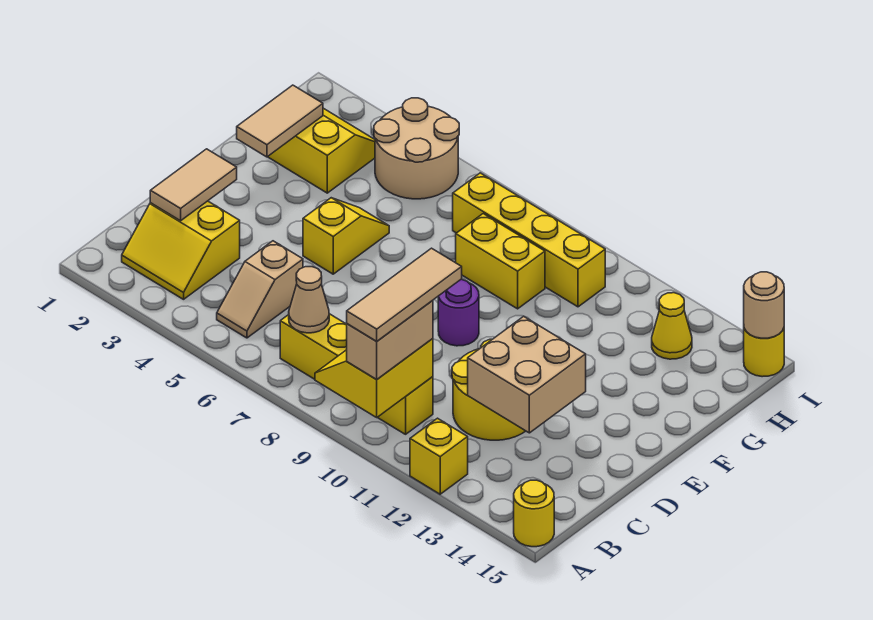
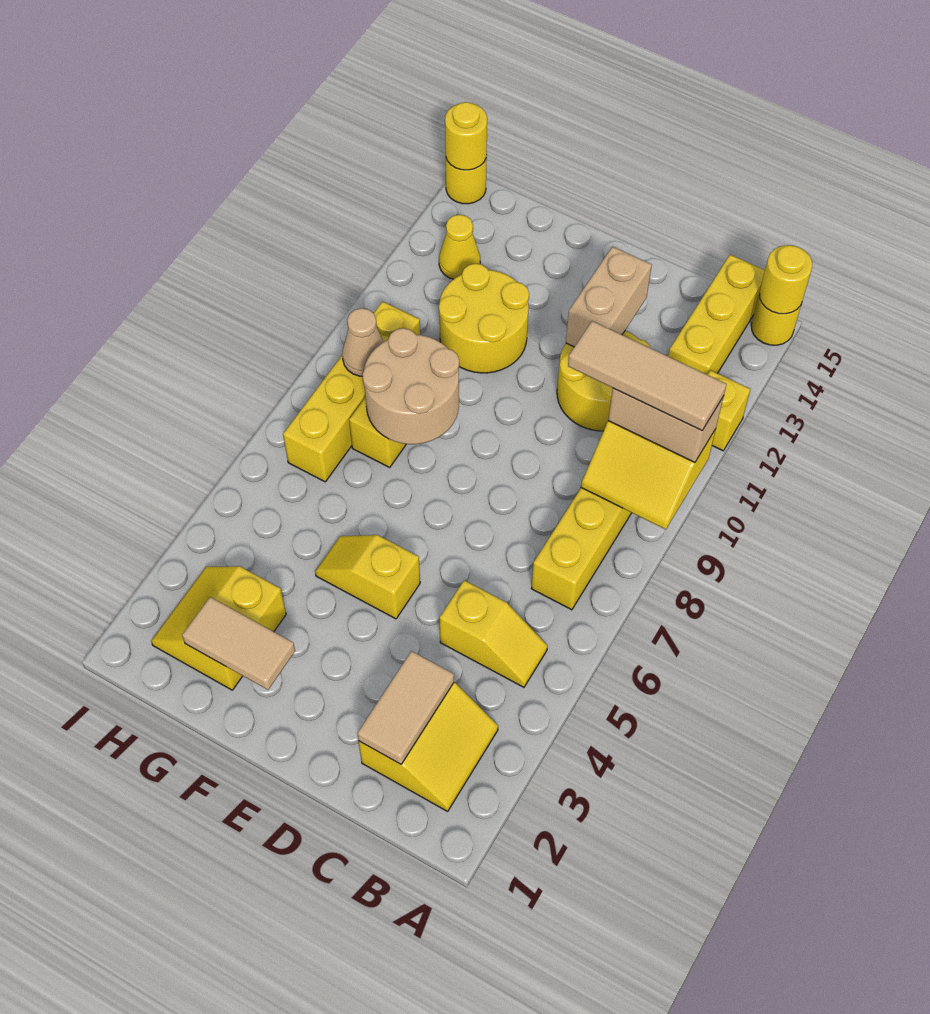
none -> yellow 1x1 round brick [759,245,812,314]
tan 1x2 slope [217,241,303,338] -> yellow 1x2 slope [440,580,548,687]
tan 1x1 cone [289,267,329,333] -> tan 1x1 cone moved to [342,308,383,376]
none -> yellow 1x3 brick [668,255,765,375]
tan 1x2 tile [150,149,237,221] -> tan 1x2 tile turned to [357,651,454,764]
tan 2x2 brick [468,316,586,433] -> tan 1x2 brick [566,247,652,347]
purple 1x1 round brick [438,279,479,346] -> none
none -> yellow 2x2 round brick [439,263,529,373]
tan 2x2 round brick [374,98,459,199] -> tan 2x2 round brick moved to [363,328,459,444]
tan 1x1 round brick [744,272,784,338] -> yellow 1x1 round brick [445,102,487,170]

